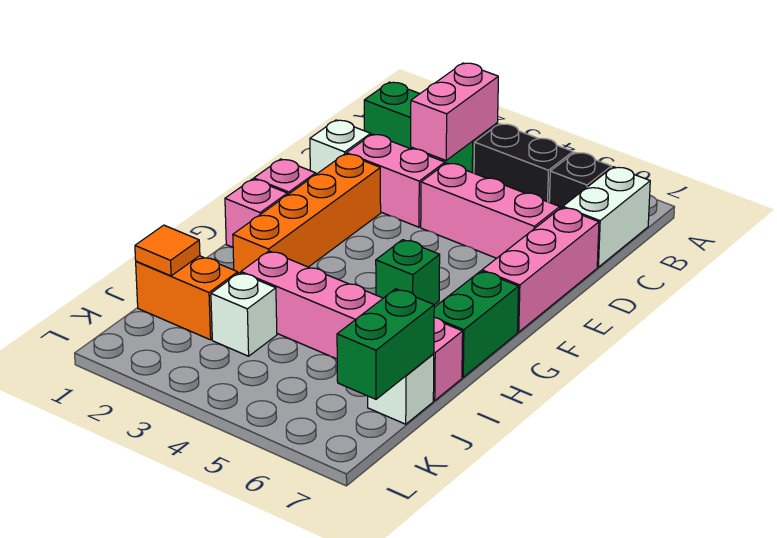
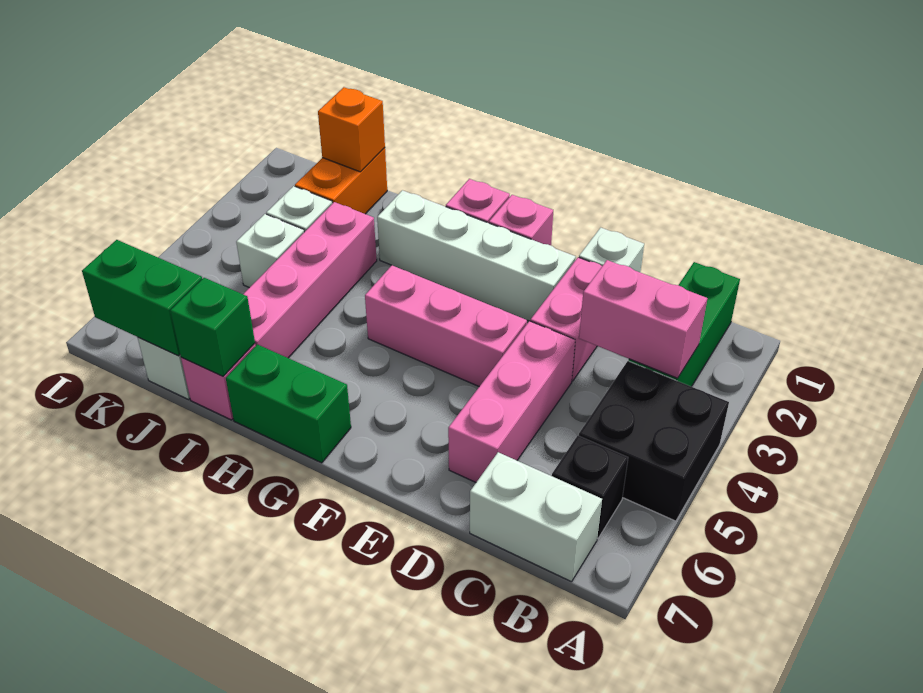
black 1x2 brick [474,124,573,202] -> black 2x2 brick [579,361,729,521]
pink 1x3 brick [482,207,599,332] -> pink 1x3 brick moved to [365,265,527,386]
orange 1x4 brick [233,154,381,273] -> white 1x4 brick [377,190,576,321]
green 1x1 brick [376,240,440,305] -> green 1x1 brick moved to [170,278,255,376]
orange 1x1 tile [135,225,200,276] -> orange 1x1 brick [318,87,385,172]
none -> white 1x1 brick [236,214,304,288]

